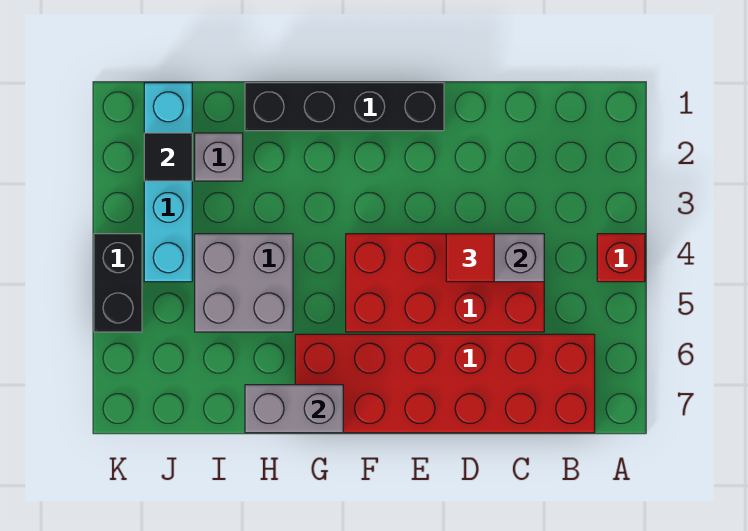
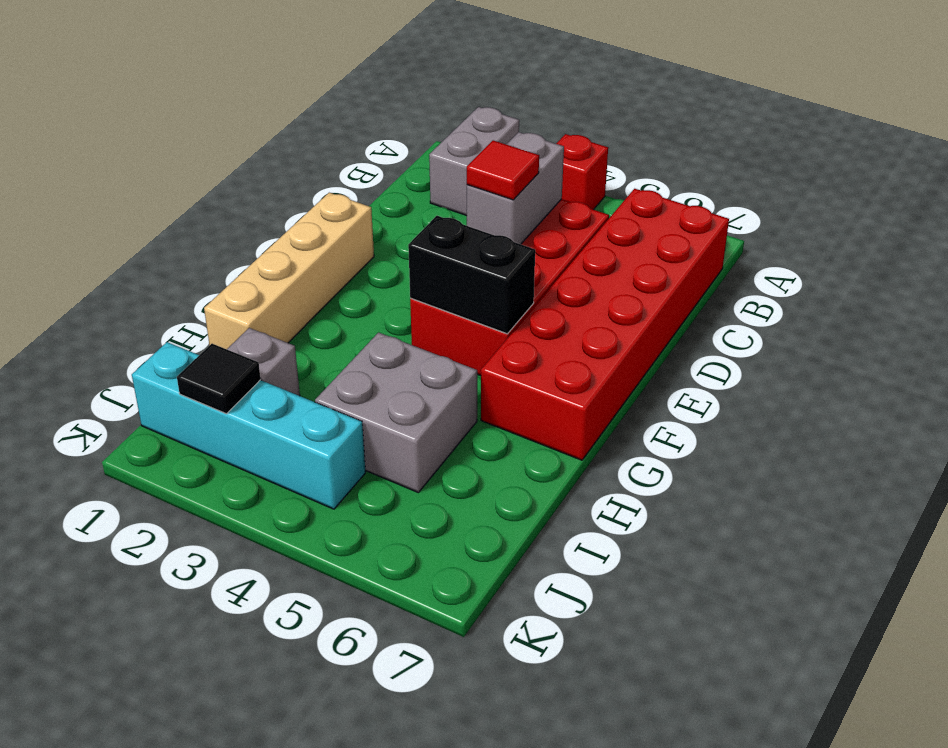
black 1x4 brick [245,83,444,131] -> tan 1x4 brick [204,193,374,349]
grey 1x2 brick [245,385,343,433] -> grey 1x2 brick moved to [429,107,519,216]
black 1x2 brick [94,234,142,332] -> black 1x2 brick moved to [408,216,535,334]

